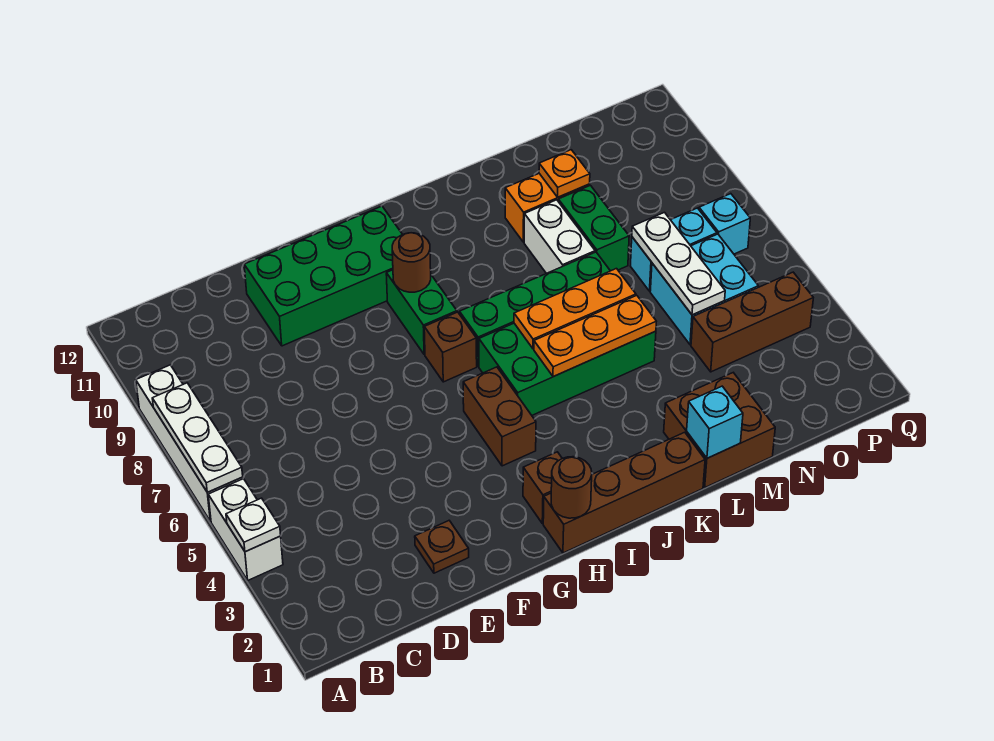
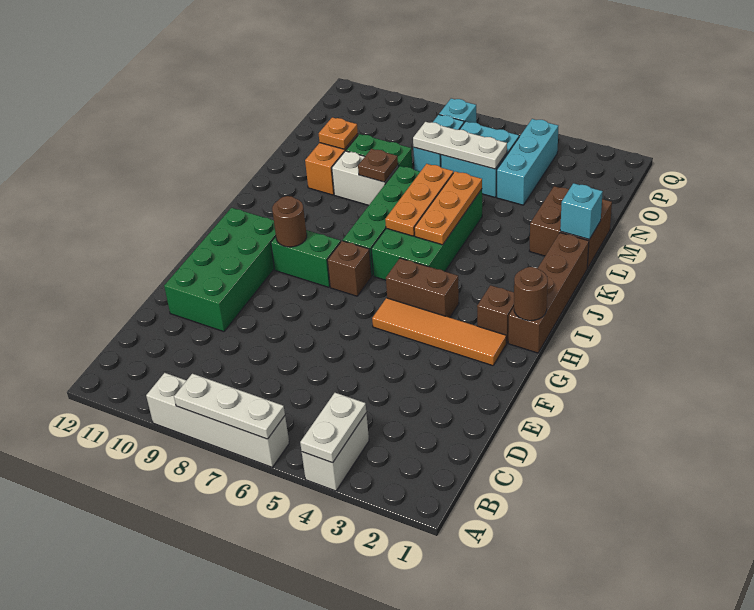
white 1x2 brick [208,479,283,580] -> white 1x2 brick turned to [302,413,369,491]
white 1x1 plate [226,498,281,552] -> white 1x2 plate [300,393,366,463]
brown 1x1 plate [415,521,469,573] -> brown 1x1 plate moved to [358,149,398,182]
none -> orange 1x4 tile [372,298,506,366]
brown 1x3 brick [691,272,813,372] -> cyan 1x3 brick [497,119,558,205]

